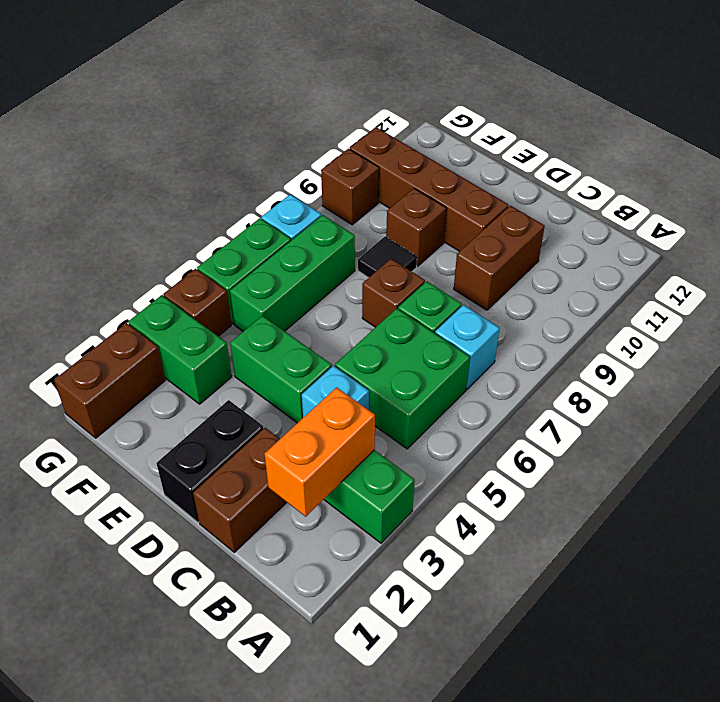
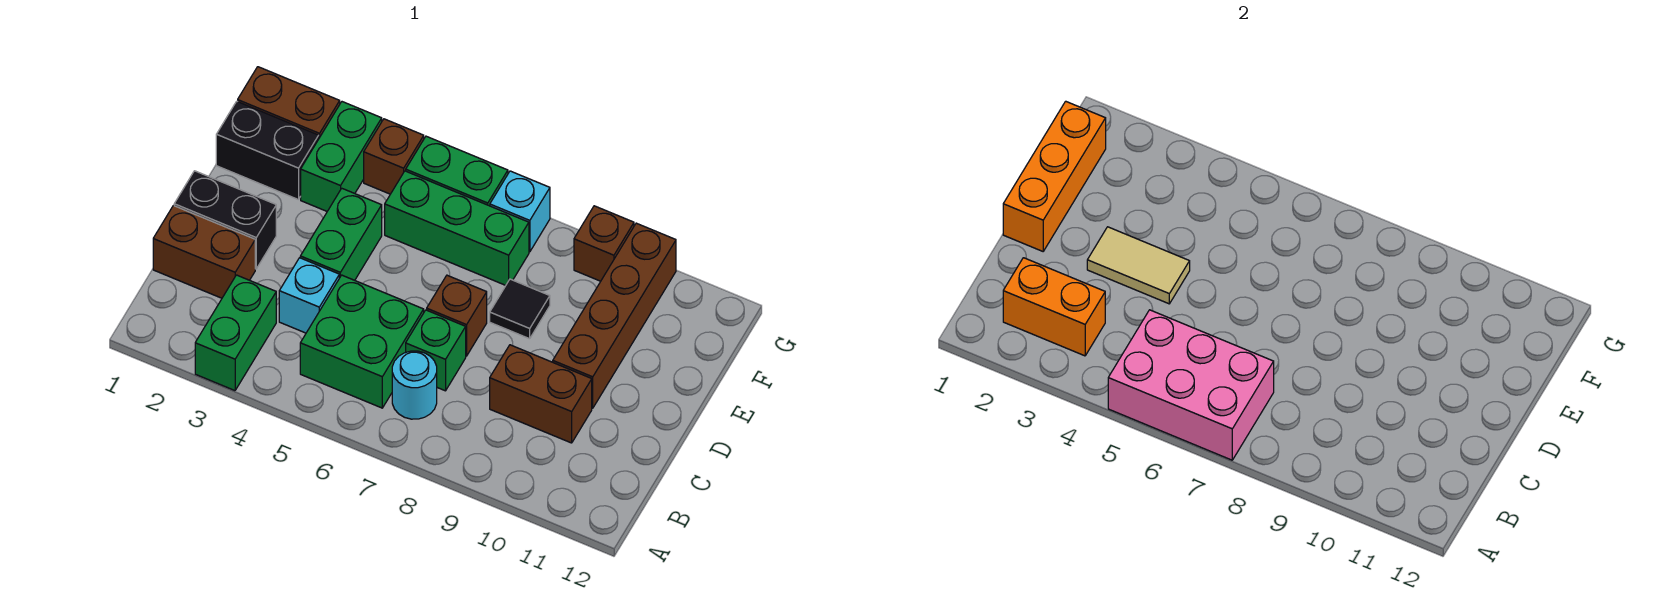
none -> pink 2x3 brick [1108,310,1274,460]
cyan 1x1 brick [435,305,500,389] -> cyan 1x1 round brick [392,351,437,419]
none -> orange 1x3 brick [1003,101,1106,251]
none -> tan 1x2 tile [1087,227,1190,304]
brown 1x1 brick [386,188,446,266] -> none
none -> black 1x2 brick [216,101,319,200]

